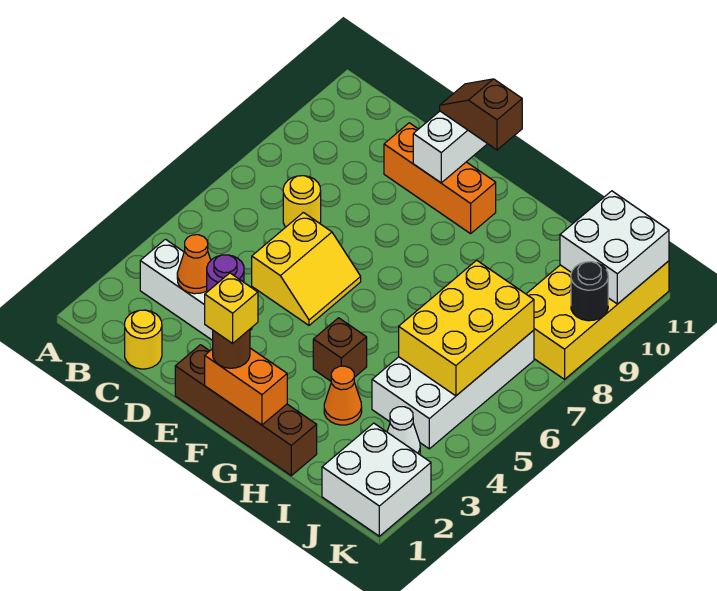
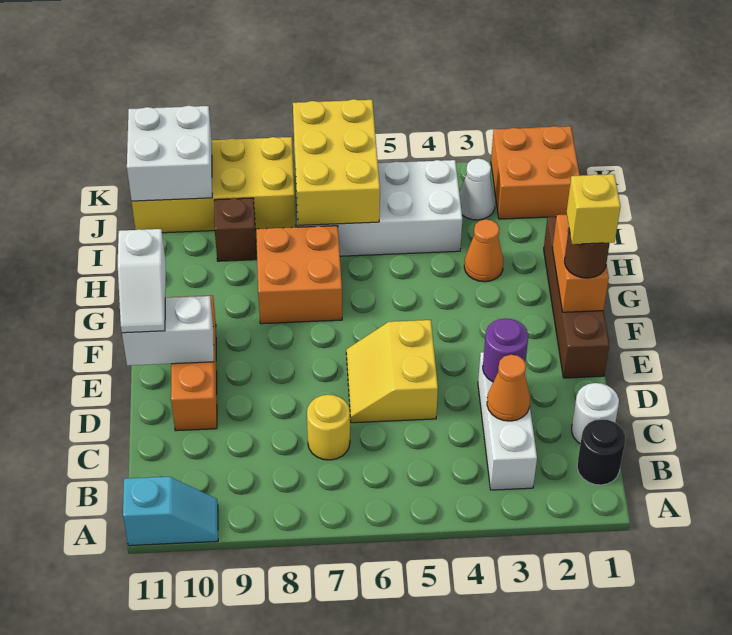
none -> cyan 1x2 slope [123,477,218,546]
yellow 1x1 round brick [125,310,162,369] -> white 1x1 round brick [572,383,619,444]
yellow 2x2 slope [252,212,361,325] -> yellow 2x2 slope turned to [346,320,438,423]
brown 1x2 slope [440,79,522,150] -> white 1x2 slope [118,229,166,333]
brown 1x1 brick [313,318,367,381] -> brown 1x1 brick moved to [214,198,256,261]
none -> orange 2x2 brick [256,226,342,324]
yellow 2x3 brick [399,260,534,396] -> yellow 2x3 brick turned to [293,99,380,225]
white 2x2 brick [322,423,431,536] -> orange 2x2 brick [491,126,580,219]
black 1x1 round brick [571,262,608,321] -> black 1x1 round brick moved to [577,419,625,485]

